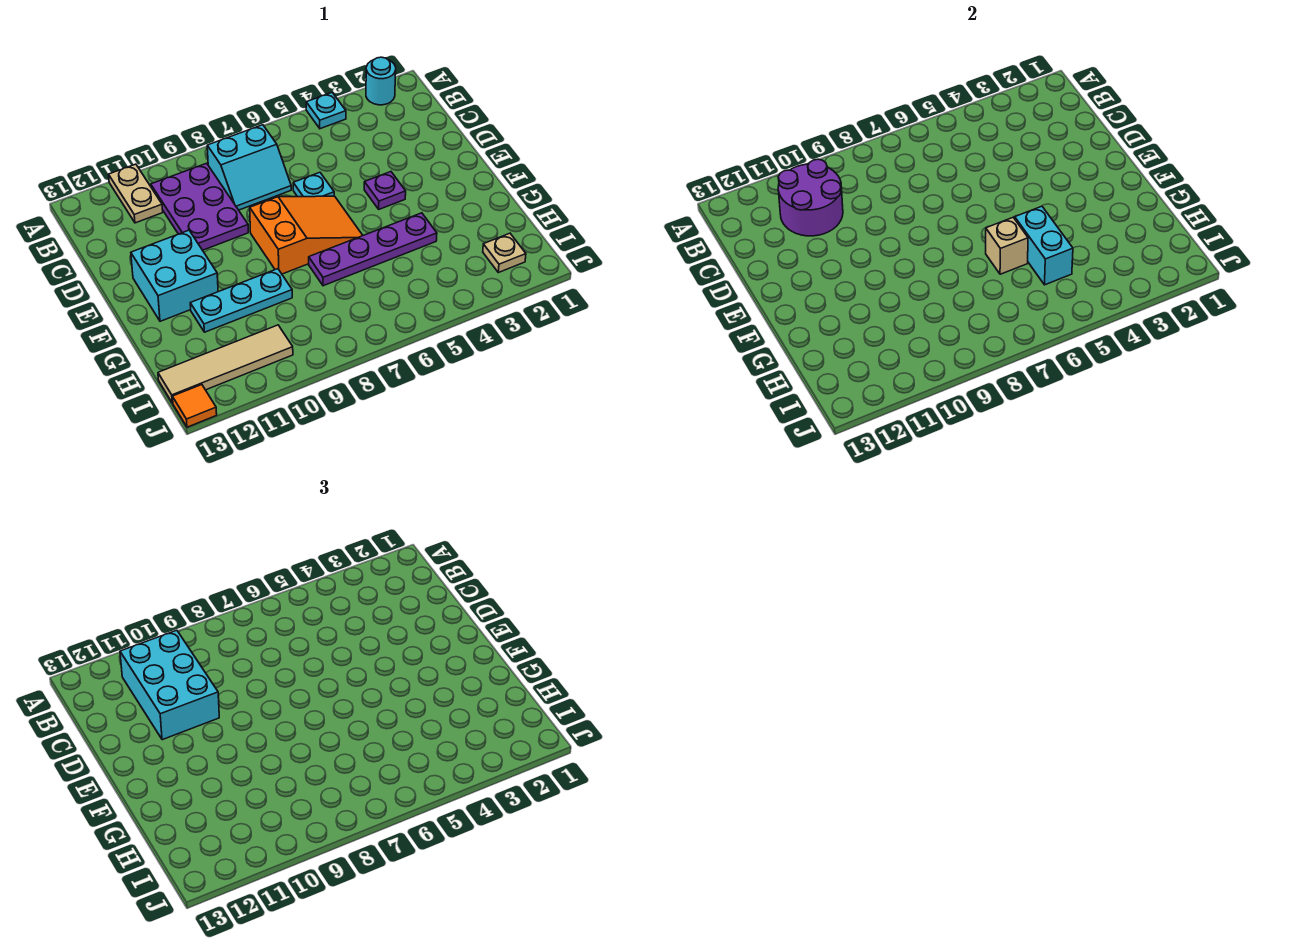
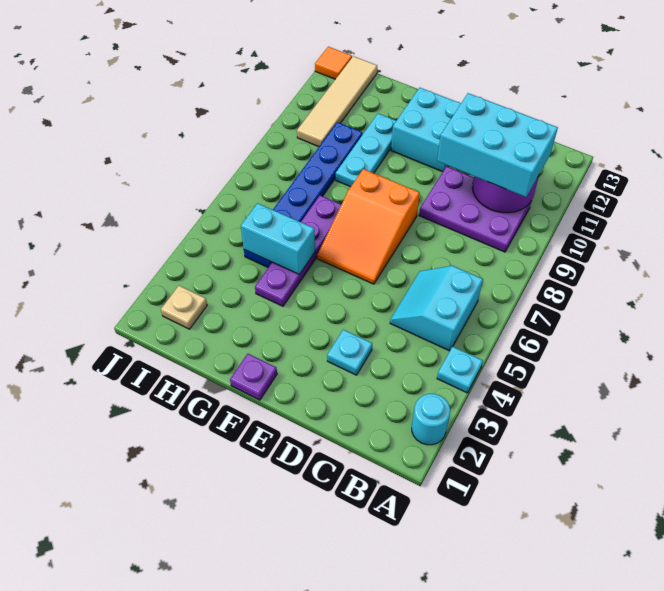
tan 1x2 plate [109,164,163,223] -> none
cyan 2x2 slope [207,125,291,210] -> cyan 2x2 slope moved to [390,266,483,351]
cyan 1x1 plate [293,172,334,197] -> cyan 1x1 plate moved to [327,330,372,375]
purple 1x1 plate [364,172,406,209] -> purple 1x1 plate moved to [230,354,277,400]
tan 1x1 brick [986,217,1028,274] -> none
none -> blue 1x6 plate [244,122,363,267]

